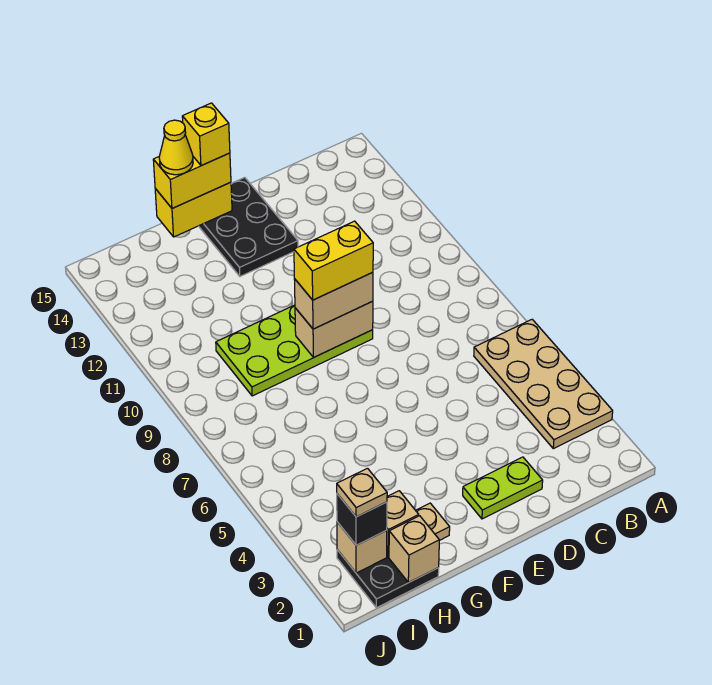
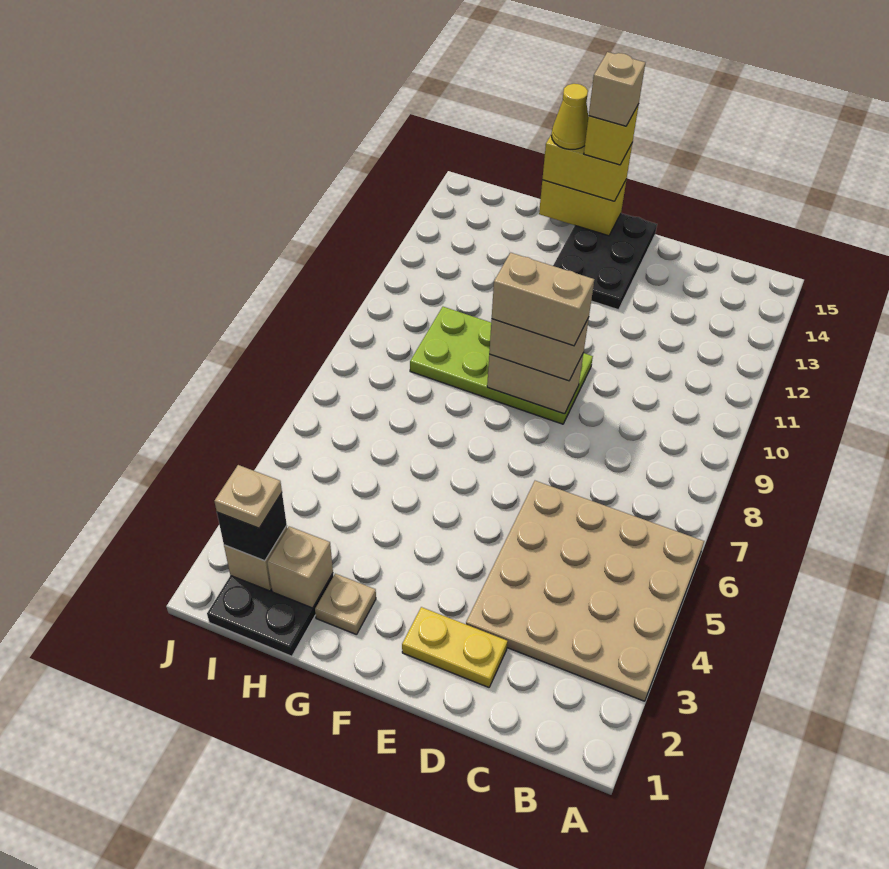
tan 2x4 plate [474,319,613,449] -> tan 4x4 plate [466,481,704,701]
lime 1x2 plate [463,457,543,519] -> yellow 1x2 plate [402,607,508,687]
yellow 1x2 brick [294,221,373,300] -> tan 1x2 brick [492,253,594,346]
tan 1x1 brick [389,516,439,582] -> tan 1x1 brick moved to [589,52,645,126]

